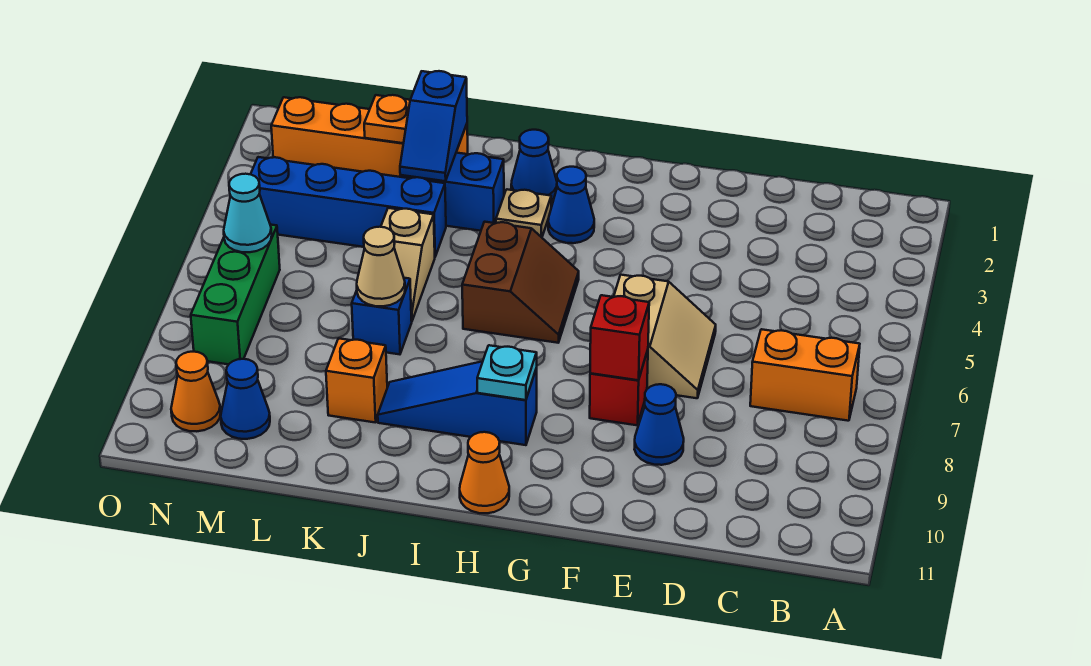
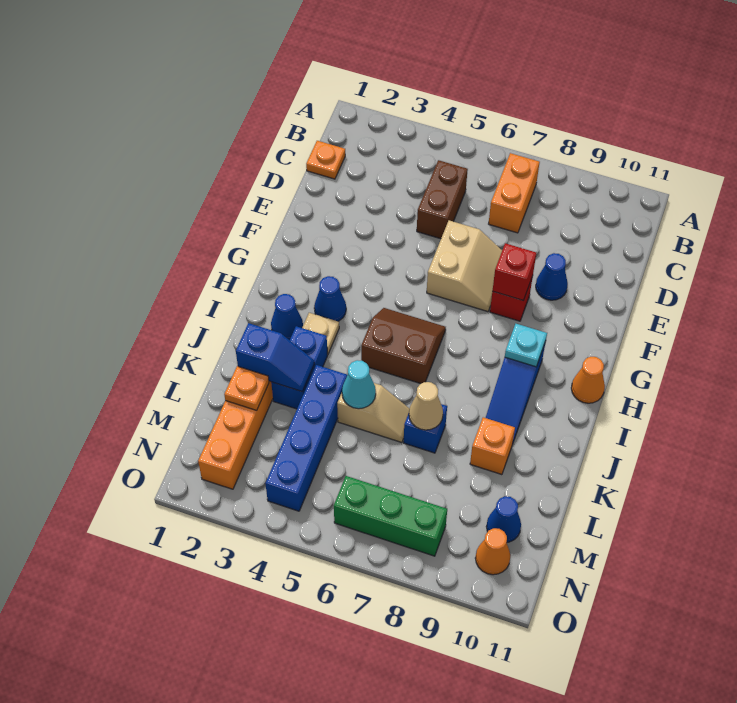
none -> orange 1x1 plate [306,141,345,179]
none -> brown 1x2 brick [417,160,468,239]
tan 2x2 slope [614,275,716,398] -> tan 2x2 slope turned to [427,220,502,312]
cyan 1x1 cone [224,174,272,252] -> cyan 1x1 cone moved to [342,360,376,409]

